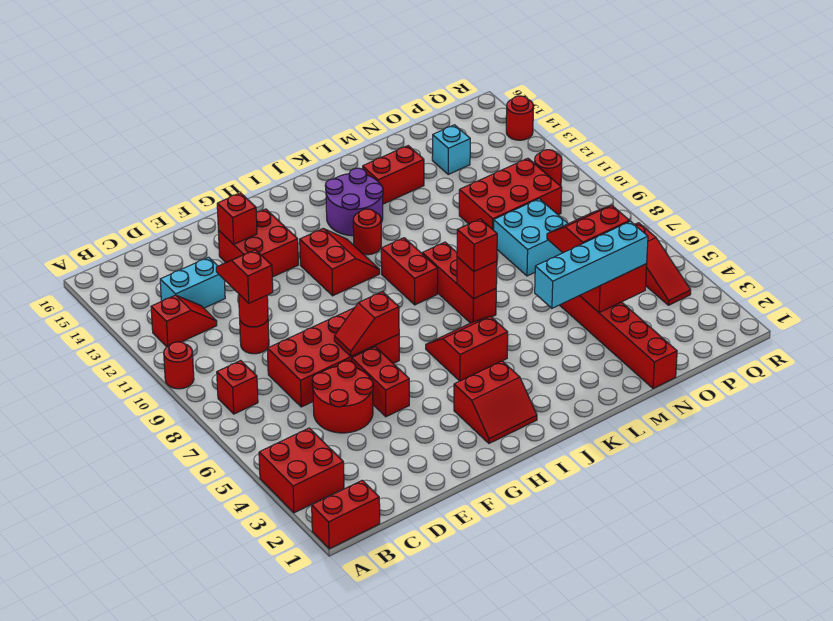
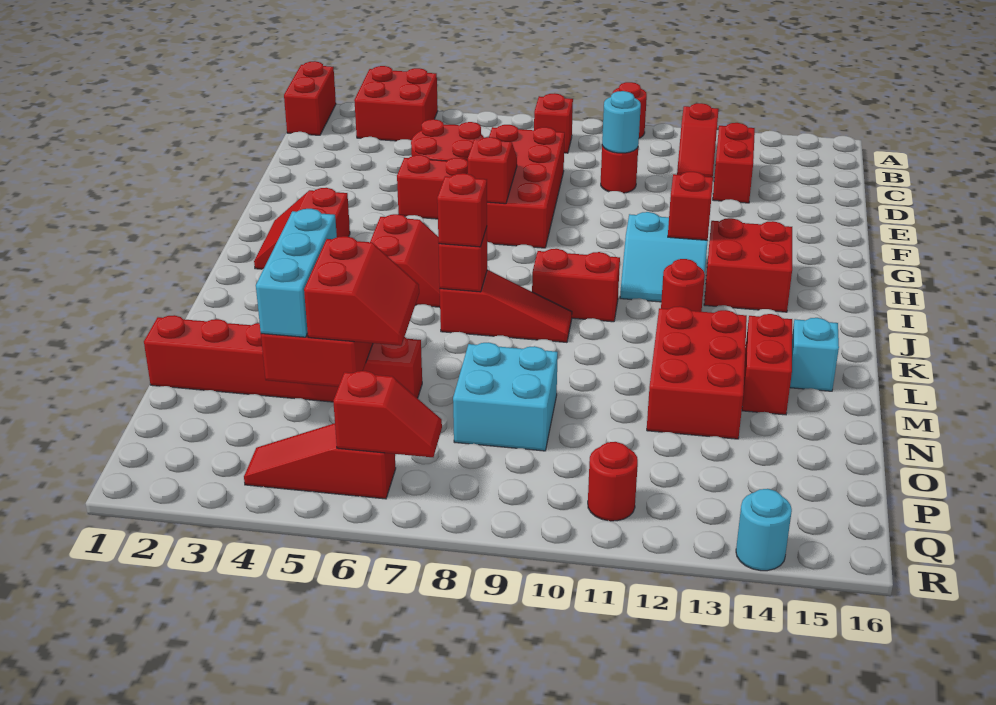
cyan 1x2 brick [160,257,225,308] -> red 1x2 brick [713,123,755,203]
red 1x1 round brick [239,294,268,327] -> cyan 1x1 round brick [602,91,641,153]
red 1x2 slope [216,250,273,303] -> red 1x2 slope moved to [333,371,442,457]
red 2x2 brick [218,209,298,277] -> red 2x2 brick moved to [704,218,792,312]
red 1x1 brick [217,193,257,244] -> red 1x1 brick moved to [668,172,713,240]
red 2x2 slope [300,229,380,296] -> cyan 2x2 slope [620,212,708,302]
purple 2x2 round brick [325,168,383,236] -> none
red 1x3 brick [422,242,496,323] -> red 1x3 slope [440,270,572,342]
cyan 1x4 brick [535,221,648,308] -> cyan 1x3 brick [256,209,337,337]
red 2x3 brick [459,158,562,230] -> red 2x3 brick moved to [647,306,747,439]
cyan 1x1 brick [432,125,470,174] -> cyan 1x1 brick moved to [790,318,839,391]
red 1x1 round brick [506,96,534,140] -> cyan 1x1 round brick [736,489,792,571]

